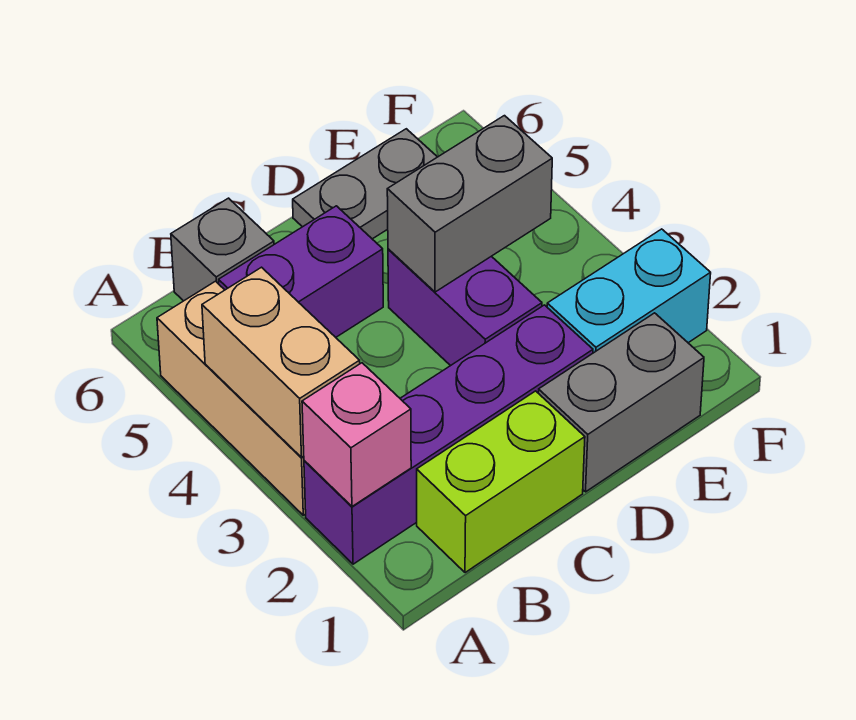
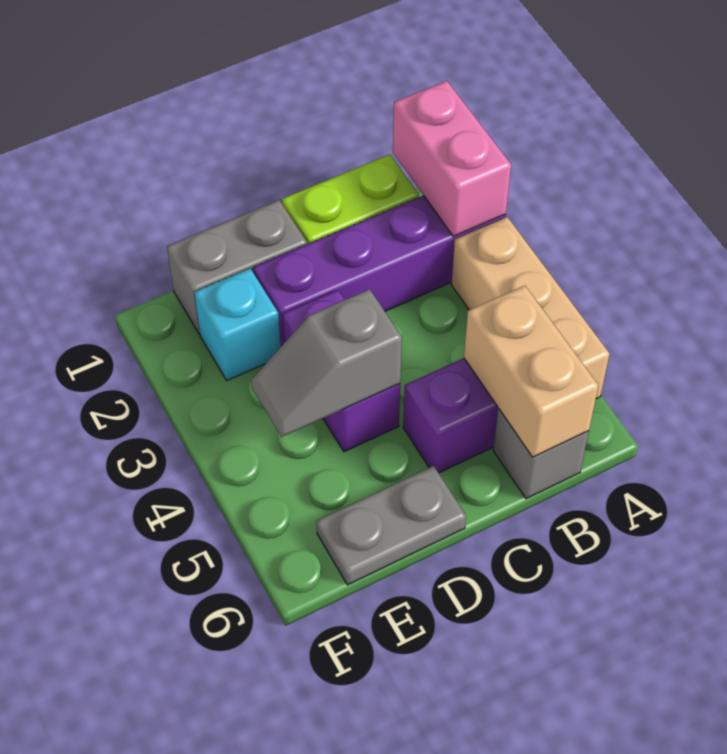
pink 1x1 brick [302,363,411,506] -> pink 1x2 brick [393,81,511,236]
tan 1x2 brick [202,267,360,457] -> tan 1x2 brick moved to [464,286,598,457]
grey 1x2 brick [387,116,552,292] -> grey 1x2 slope [251,289,402,437]
cyan 1x2 brick [547,229,711,353] -> cyan 1x1 brick [194,269,281,380]

